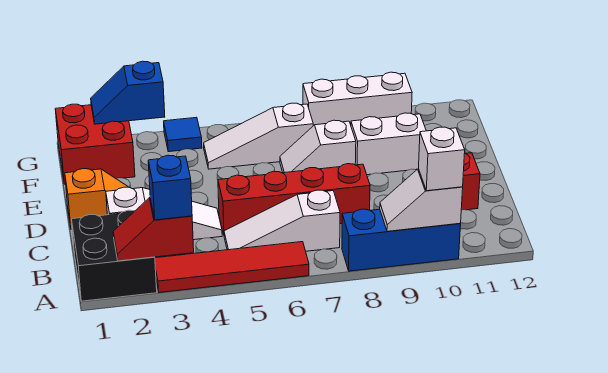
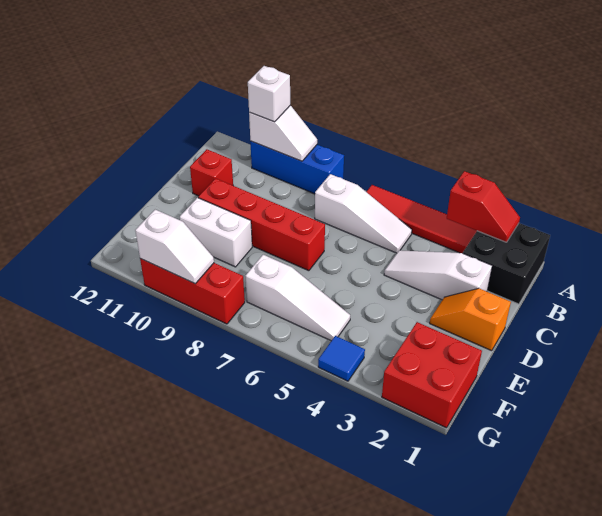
blue 1x1 brick [148,155,192,220] -> none
red 1x4 brick [218,164,370,234] -> red 1x4 brick moved to [198,179,325,271]
white 1x2 slope [280,120,356,173] -> white 1x2 slope moved to [135,210,214,284]
blue 1x2 slope [91,61,165,124] -> none
white 1x3 brick [303,72,412,126] -> red 1x3 brick [140,259,245,324]

